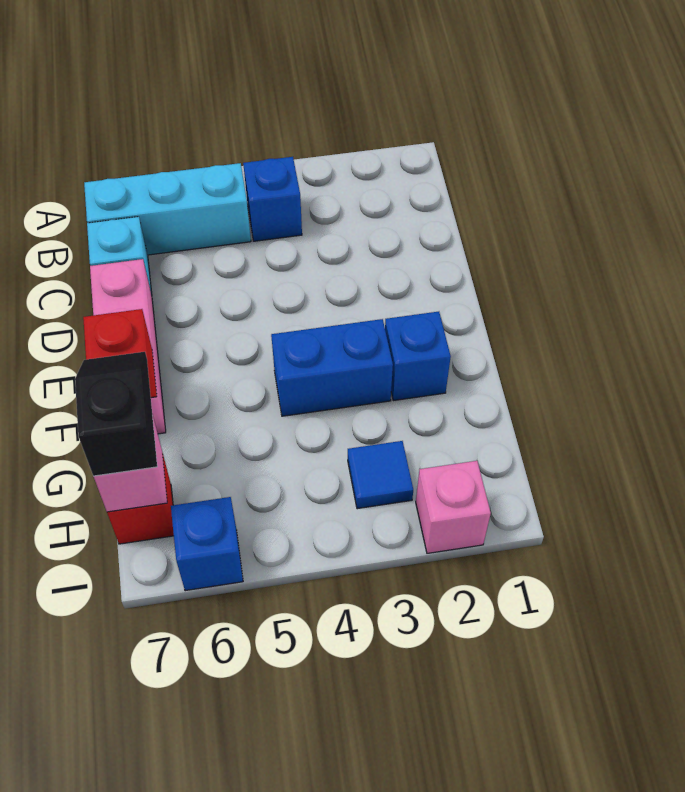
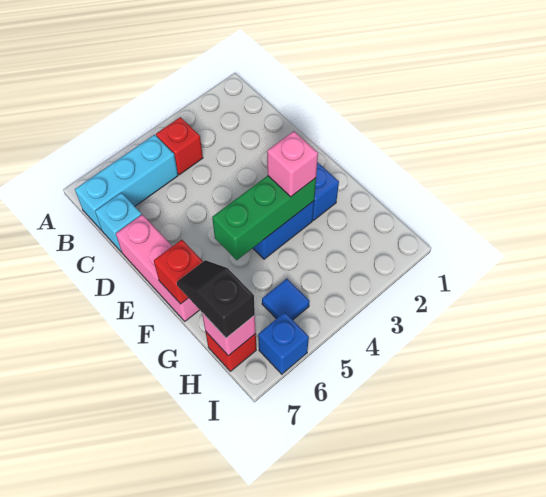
blue 1x1 brick [243,157,302,241] -> red 1x1 brick [156,117,203,175]
none -> green 1x3 brick [212,176,316,260]
blue 1x1 tile [348,441,413,509] -> blue 1x1 tile moved to [262,279,310,320]
pink 1x1 brick [416,461,491,553] -> pink 1x1 brick moved to [267,131,318,197]

